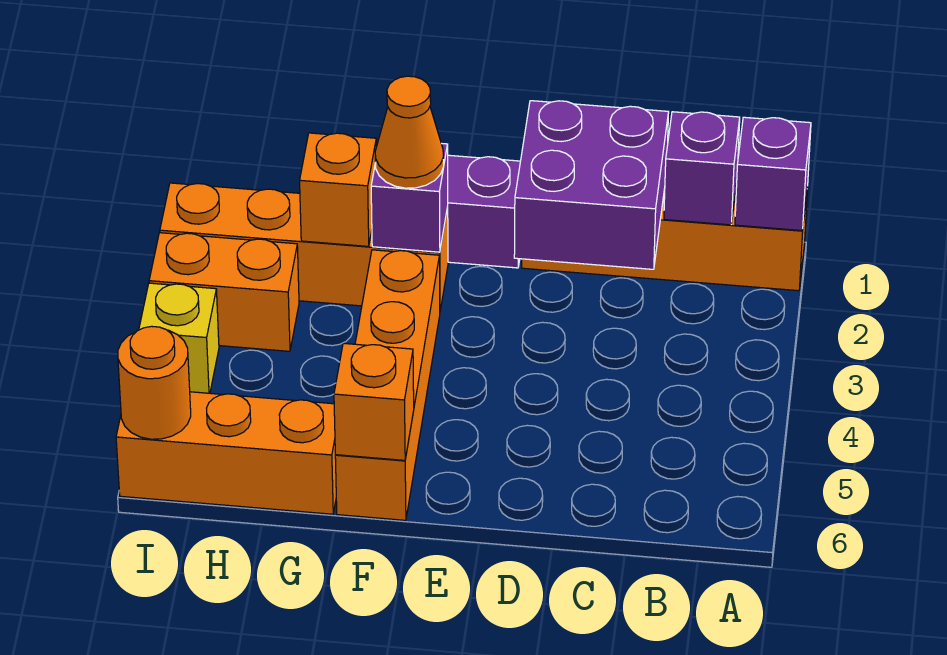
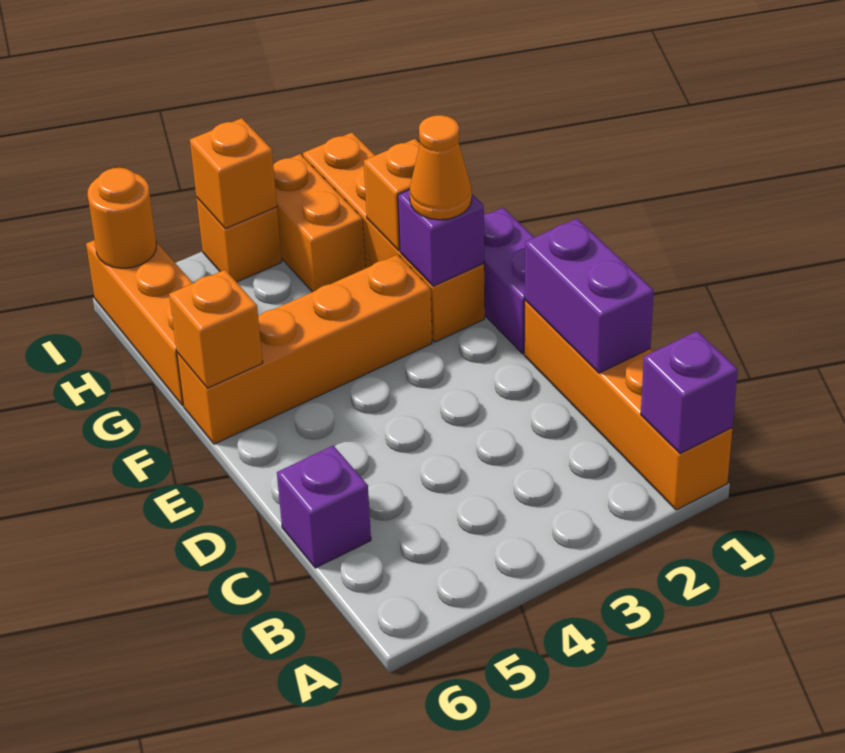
purple 1x1 brick [664,112,740,225] -> purple 1x1 brick moved to [277,446,371,568]
purple 2x2 brick [514,101,669,269] -> purple 1x2 brick [525,218,654,373]
yellow 1x1 brick [139,283,219,393] -> orange 1x1 brick [197,198,282,282]
none -> orange 1x1 brick [190,118,277,229]

